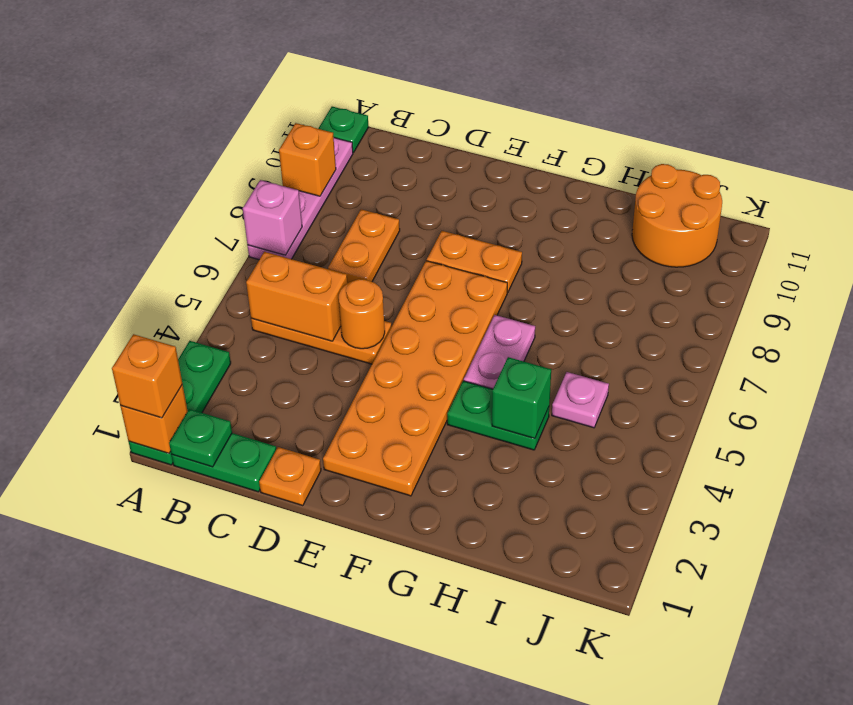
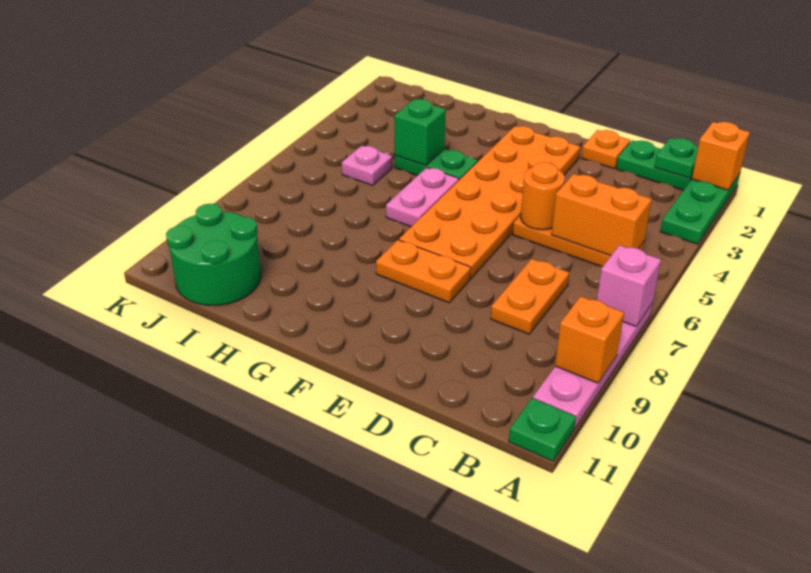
orange 1x1 brick [112,334,182,418] -> none
orange 2x2 round brick [632,164,722,267] -> green 2x2 round brick [166,204,261,305]

